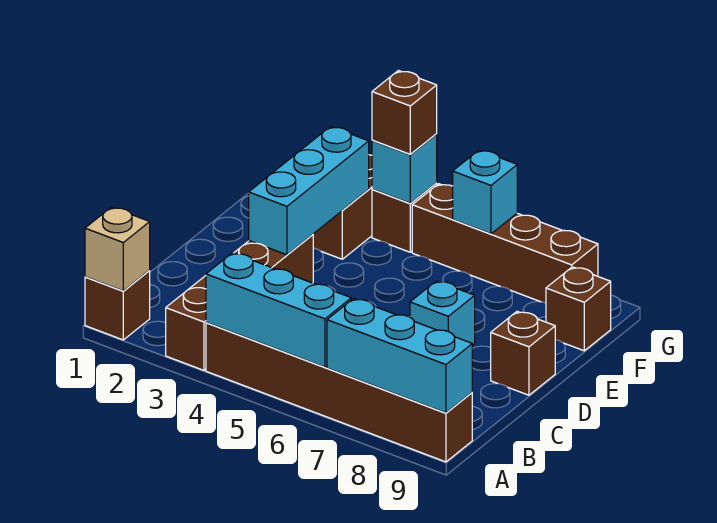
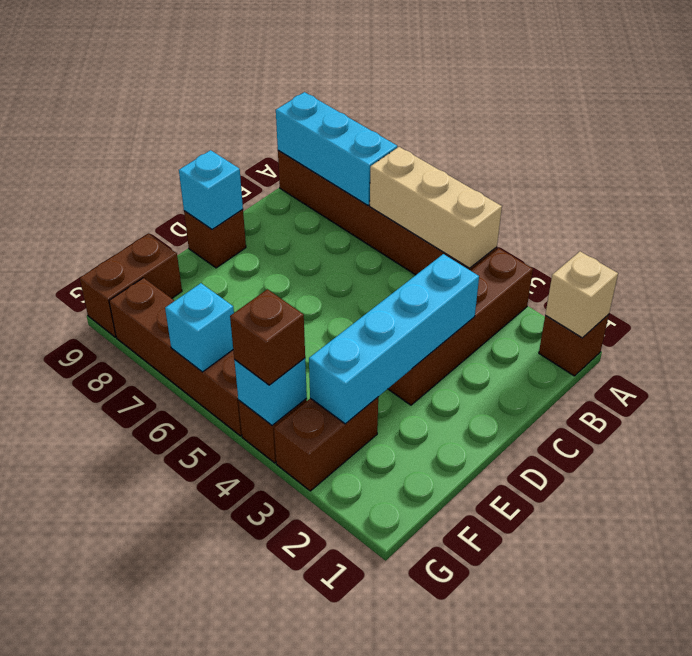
cyan 1x3 brick [206,253,351,367] -> tan 1x3 brick [370,147,502,268]
cyan 1x3 brick [249,127,369,255] -> cyan 1x4 brick [309,254,479,424]
cyan 1x1 brick [410,281,475,346] -> cyan 1x1 brick moved to [179,150,243,229]
brown 1x1 brick [546,267,611,351] -> brown 1x2 brick [80,233,182,337]

